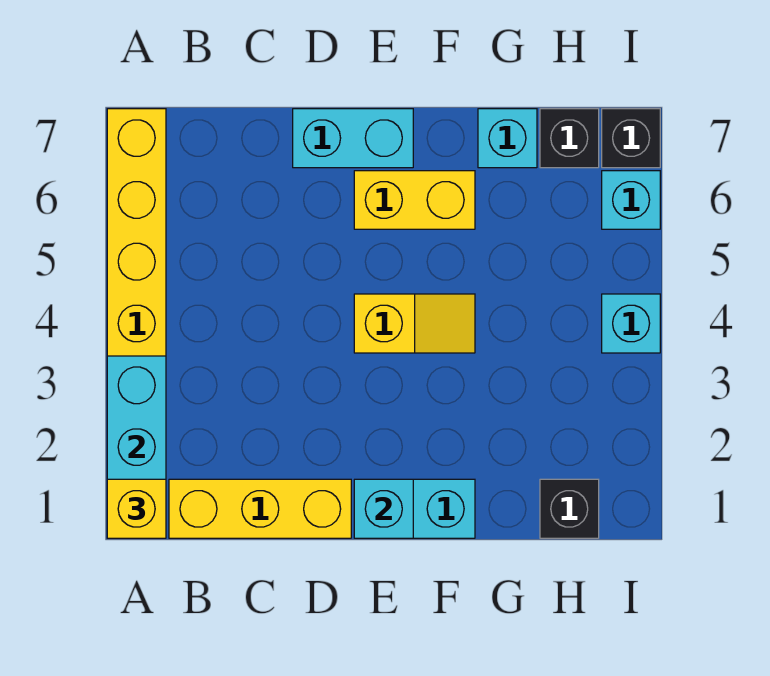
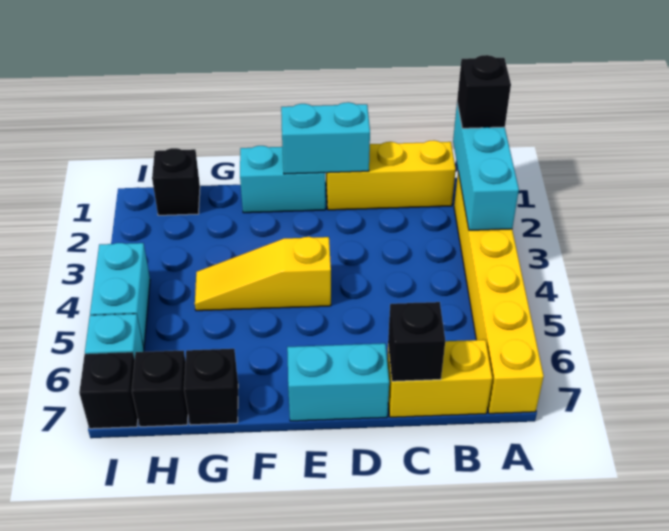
yellow 1x1 brick [107,479,166,538] -> black 1x1 brick [457,55,511,128]
none -> black 1x1 brick [388,302,445,381]
cyan 1x1 brick [354,479,413,538] -> cyan 1x2 brick [281,102,370,174]
yellow 1x2 slope [354,294,475,353] -> yellow 1x3 slope [195,237,331,311]
yellow 1x2 brick [354,171,475,229] -> yellow 1x2 brick moved to [387,340,492,417]
cyan 1x1 brick [478,109,537,168] -> black 1x1 brick [184,349,238,425]
cyan 1x1 brick [602,294,660,353] -> cyan 1x2 brick [90,243,150,348]

